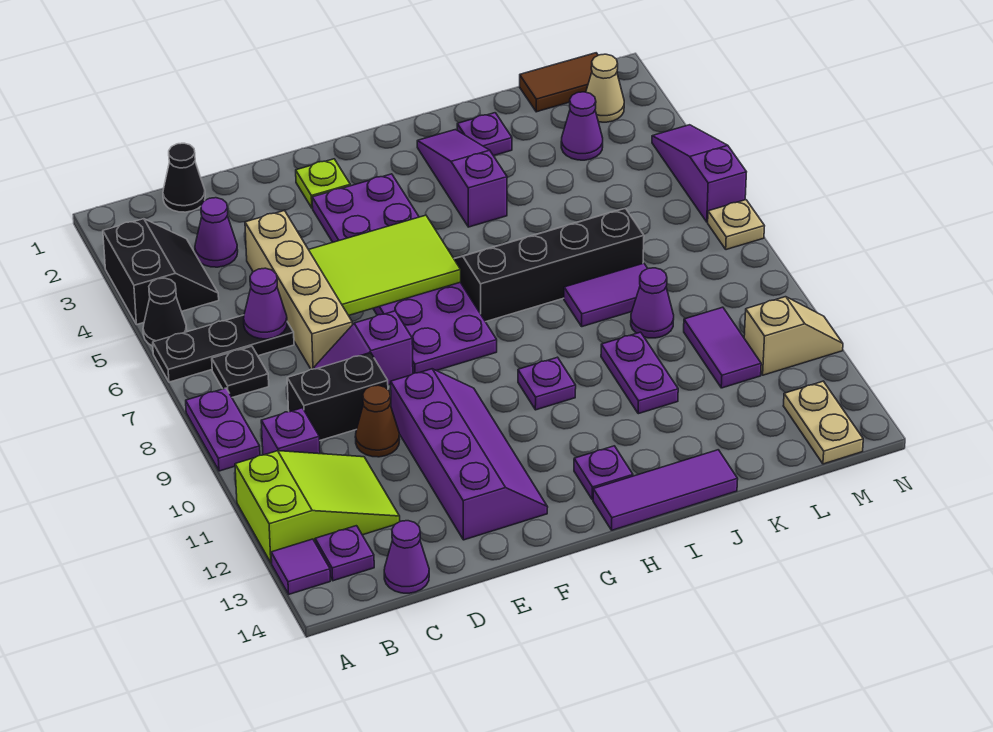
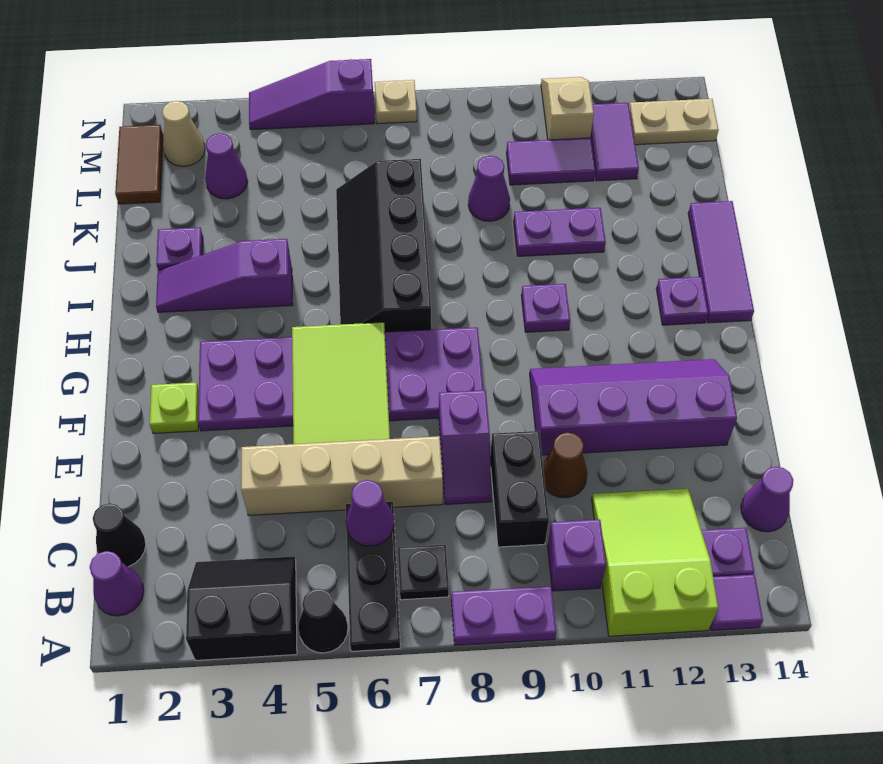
purple 1x1 cone [195,198,238,267] -> purple 1x1 cone moved to [90,551,144,616]
purple 1x2 tile [564,263,648,327] -> purple 1x2 tile moved to [590,103,639,181]

